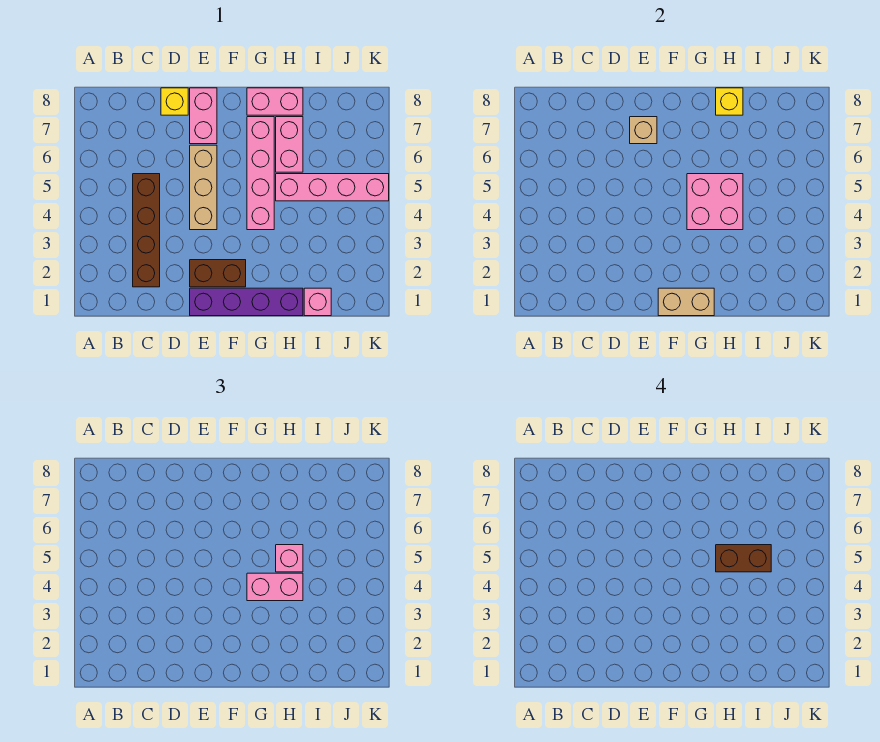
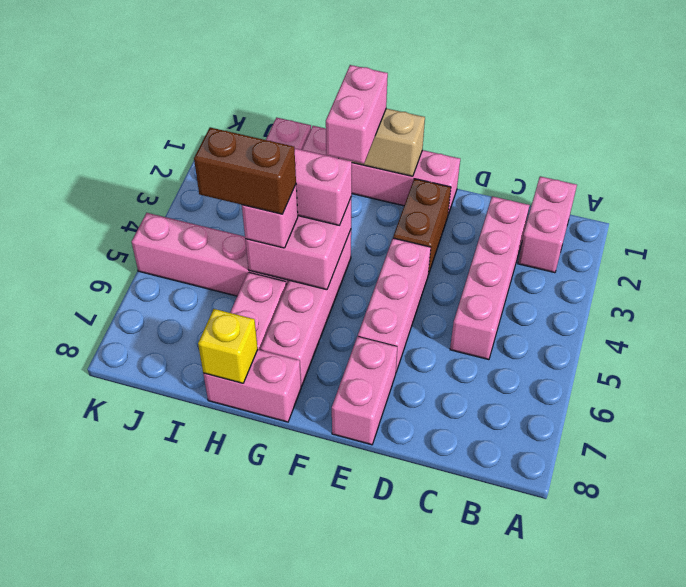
none -> pink 1x2 brick [518,176,577,273]
brown 1x4 brick [133,174,160,287] -> pink 1x4 brick [450,196,530,360]
yellow 1x1 brick [161,88,188,115] -> none
purple 1x4 brick [190,288,303,316] -> pink 1x4 brick [302,126,460,214]
brown 1x2 brick [190,260,246,287] -> brown 1x2 brick turned to [393,179,451,275]
tan 1x3 brick [190,145,217,230] -> pink 1x3 brick [358,238,431,372]
tan 1x1 brick [630,117,657,144] -> none
none -> pink 1x2 brick [326,65,388,164]

